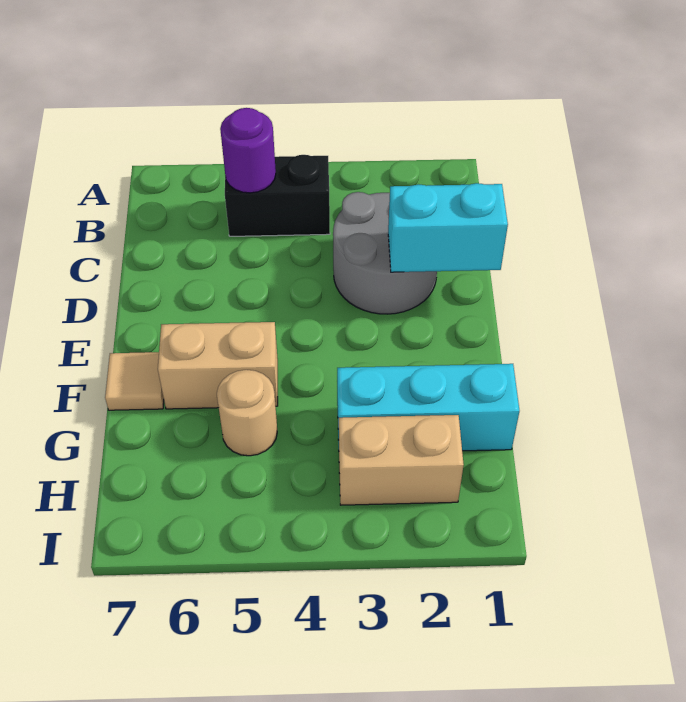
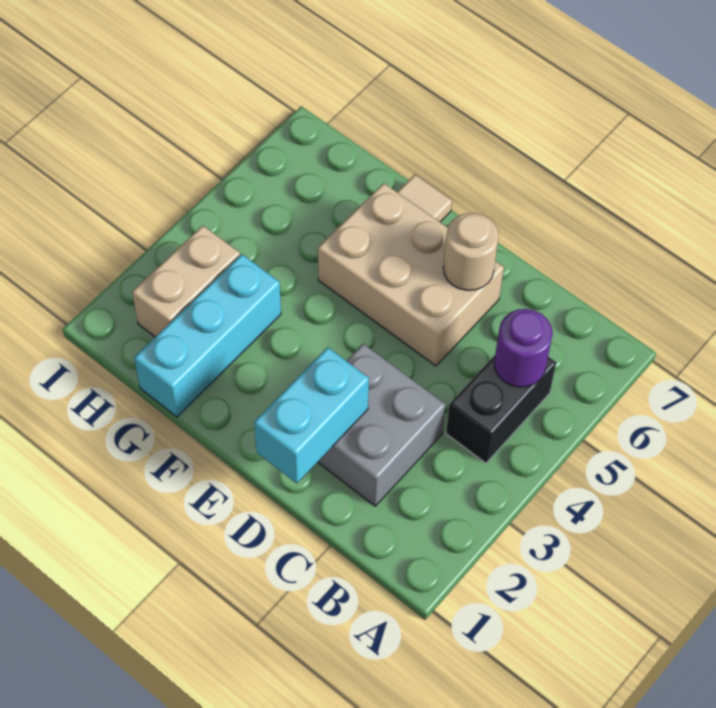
grey 2x2 round brick [333,192,437,314] -> grey 2x2 brick [318,344,446,506]
tan 1x2 brick [158,322,278,409] -> tan 2x3 brick [318,183,504,366]
tan 1x1 round brick [217,370,277,456] -> tan 1x1 round brick moved to [443,213,499,290]

